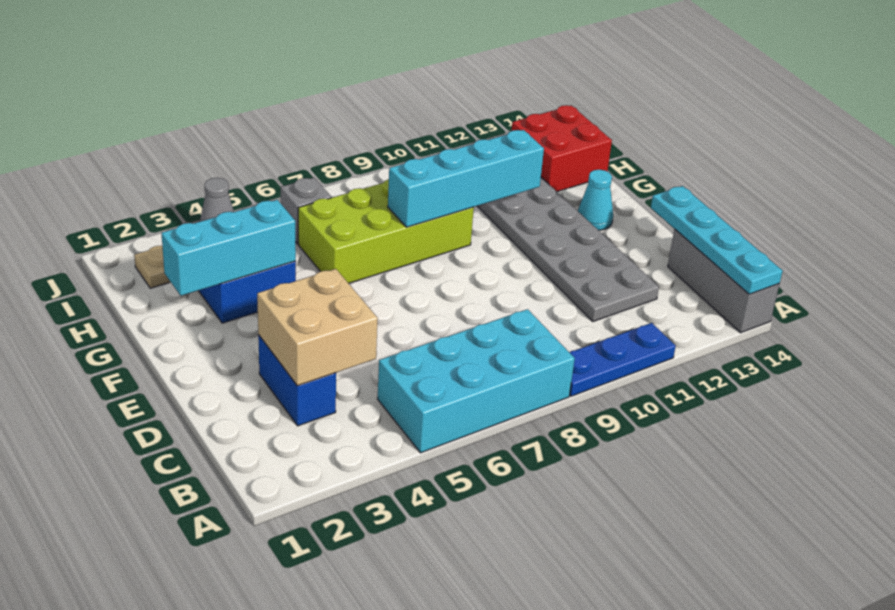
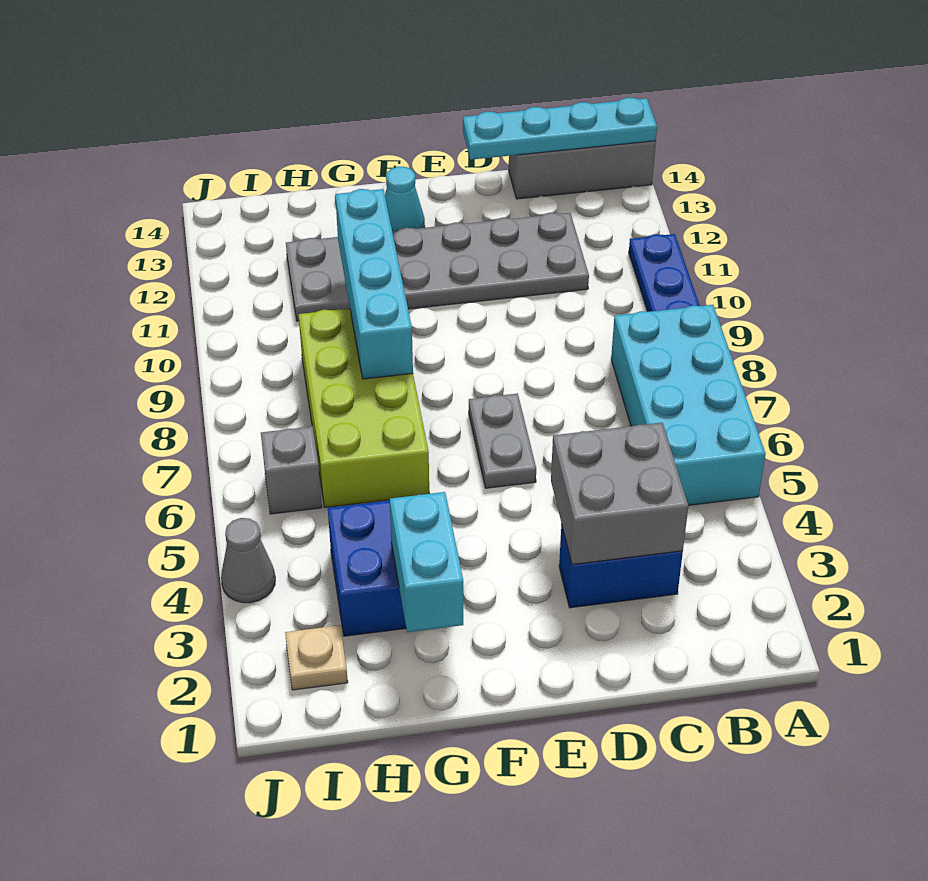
tan 2x2 brick [257,269,378,386] -> grey 2x2 brick [551,423,688,565]
none -> grey 1x2 plate [469,393,536,488]
cyan 1x3 brick [162,200,296,296] -> cyan 1x2 brick [390,492,463,632]
red 2x2 brick [512,105,612,192] -> none

